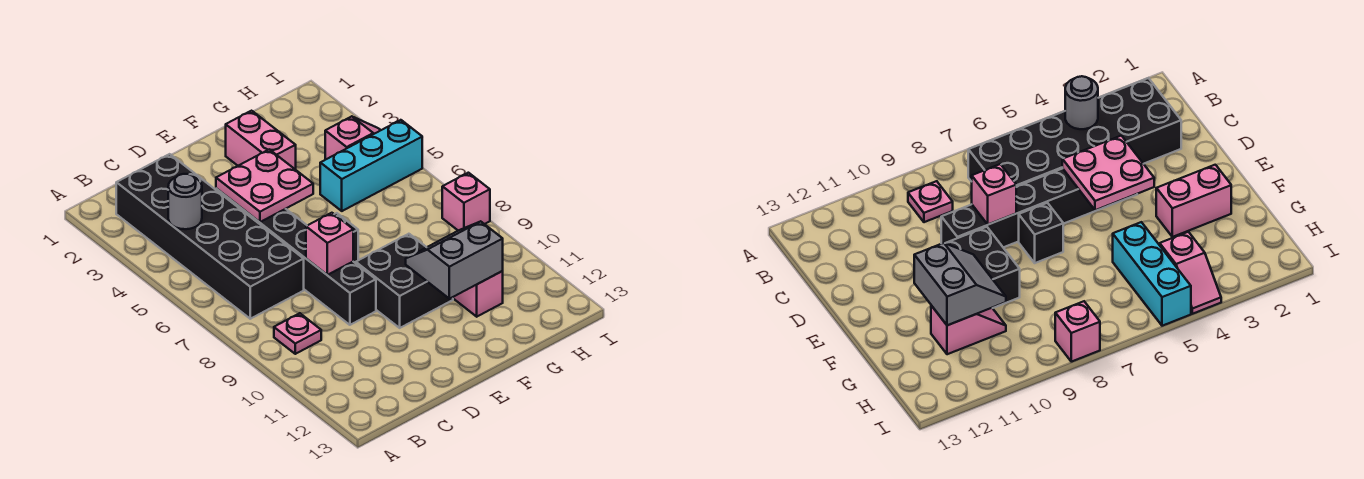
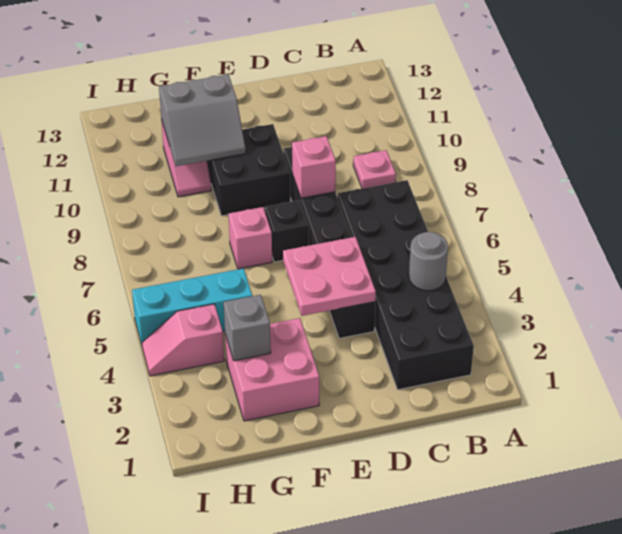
pink 1x2 brick [226,111,296,170] -> pink 2x2 brick [225,318,319,421]
none -> grey 1x1 brick [224,295,271,361]
pink 1x1 brick [442,173,490,231] -> pink 1x1 brick moved to [229,207,272,269]

